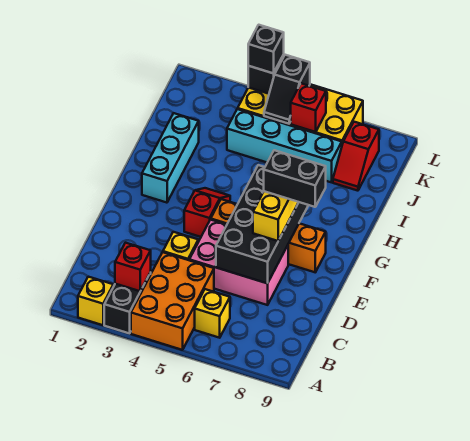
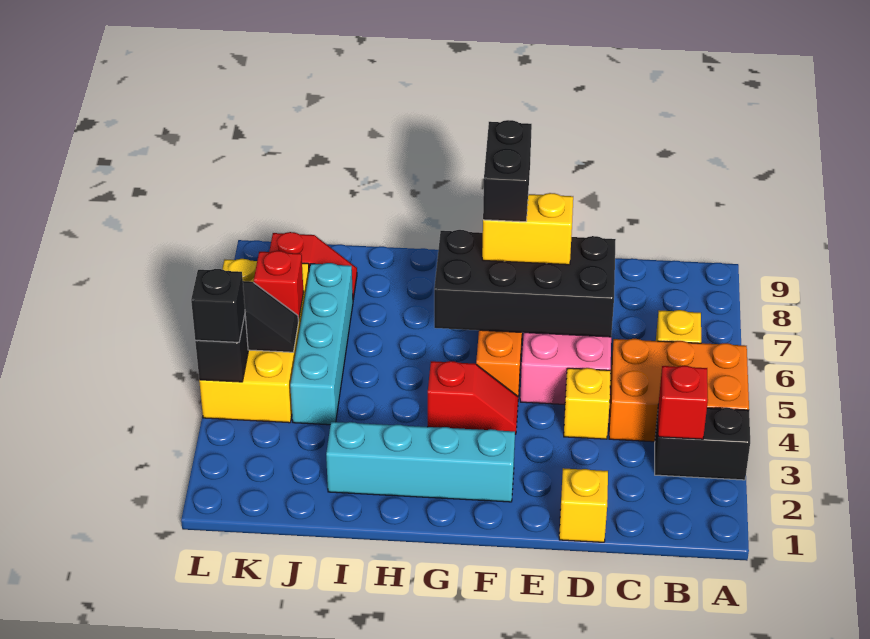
yellow 1x1 brick [78,277,113,325] -> yellow 1x1 brick moved to [559,468,608,542]
red 1x2 slope [184,188,230,237] -> red 1x2 slope turned to [428,361,518,434]
cyan 1x3 brick [142,113,199,203] -> cyan 1x4 brick [326,422,515,502]

